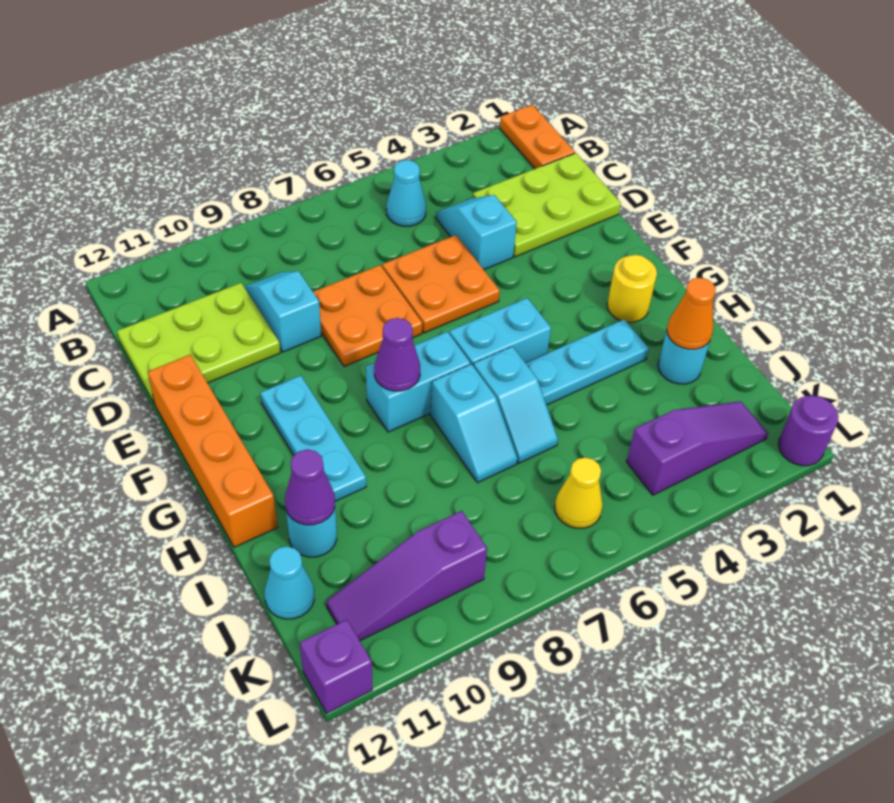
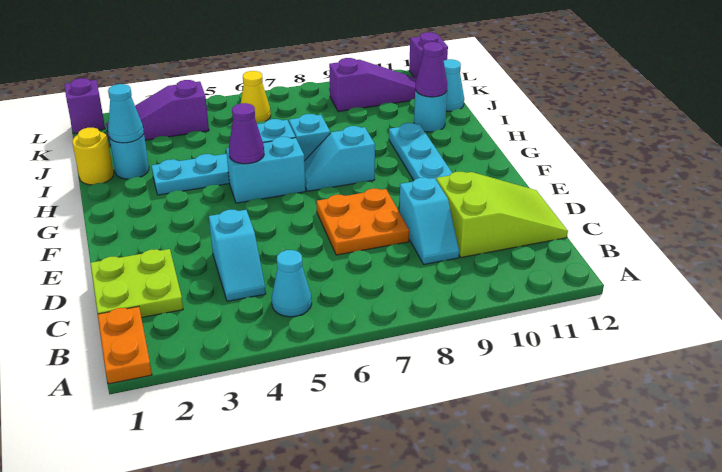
lime 2x3 plate [473,153,621,257] -> lime 2x2 plate [91,249,183,318]
lime 2x3 plate [117,283,280,404] -> lime 2x3 slope [436,172,568,257]
orange 2x2 plate [382,235,500,333] -> none
orange 1x4 brick [148,355,278,547] -> none
yellow 1x1 round brick [607,255,657,322] -> yellow 1x1 round brick moved to [72,128,114,185]
cyan 1x2 brick [366,332,470,432] -> cyan 1x2 slope [304,126,375,191]
purple 1x1 cone [374,318,420,391] -> purple 1x1 cone moved to [229,103,264,164]
orange 1x1 cone [667,278,716,349] -> cyan 1x1 cone [108,84,144,143]
purple 1x1 round brick [779,396,838,466] -> purple 1x1 brick [64,78,105,134]

